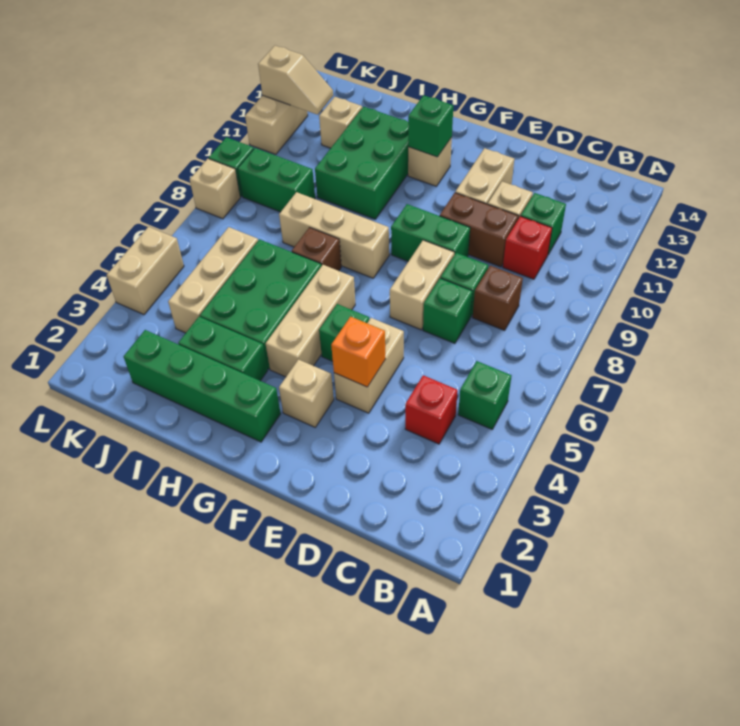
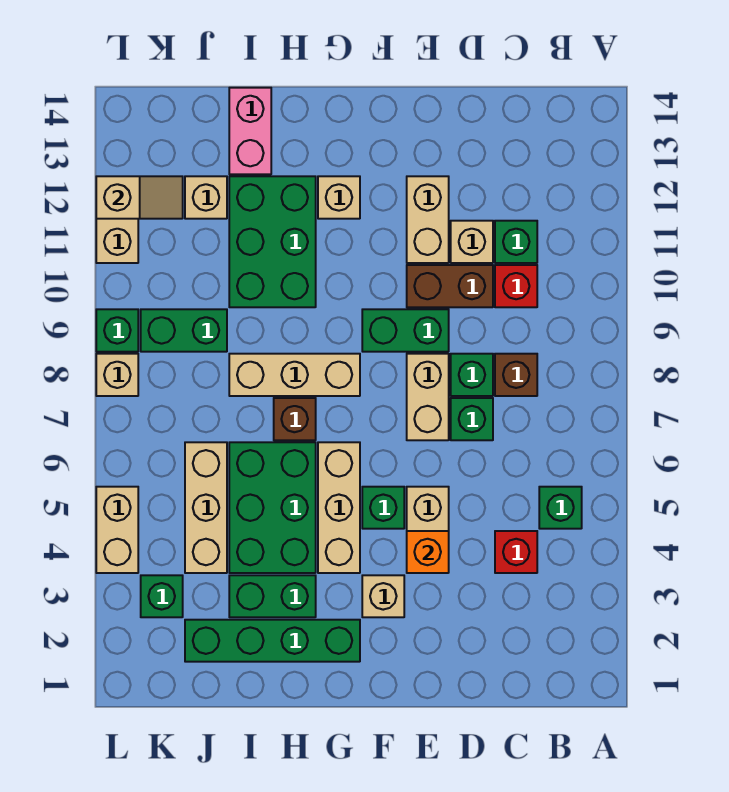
green 1x1 brick [408,95,453,157] -> green 1x1 brick moved to [141,575,183,617]
none -> pink 1x2 brick [229,88,271,174]

